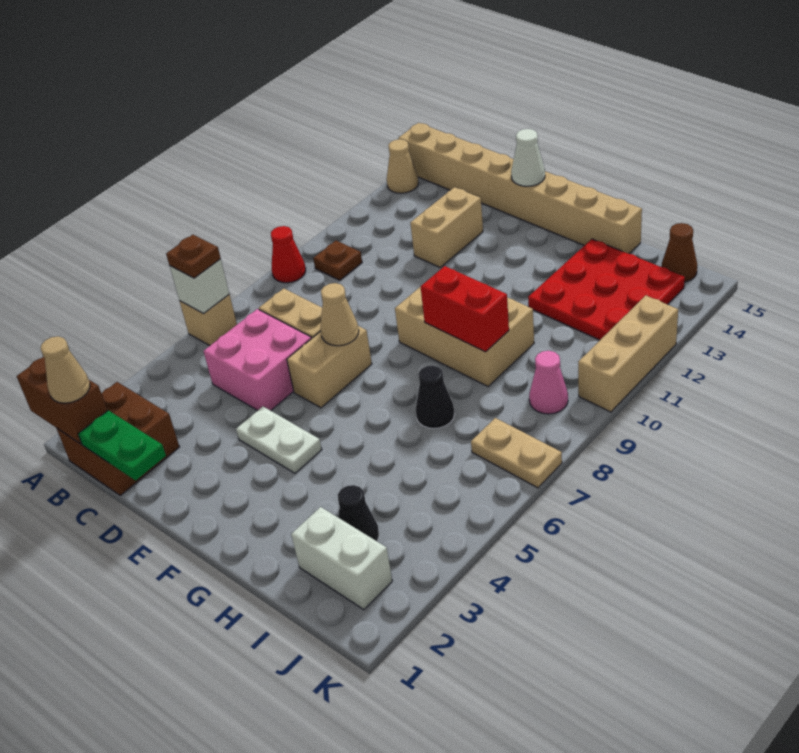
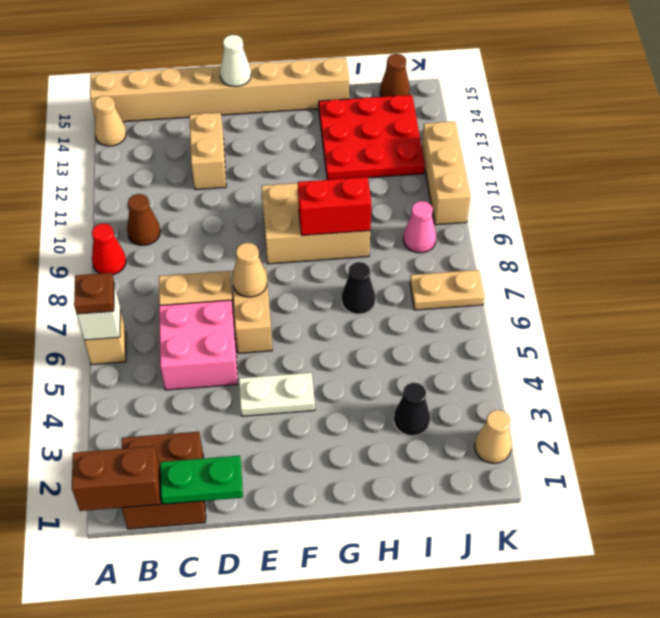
tan 1x1 cone [41,336,90,403] -> tan 1x1 cone moved to [475,410,512,463]
brown 1x1 plate [313,241,362,280] -> brown 1x1 cone [127,194,160,245]
white 1x2 brick [291,507,392,610] -> none

